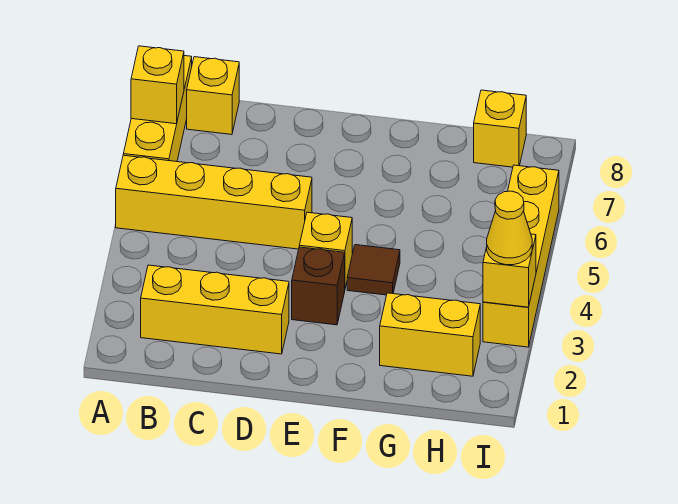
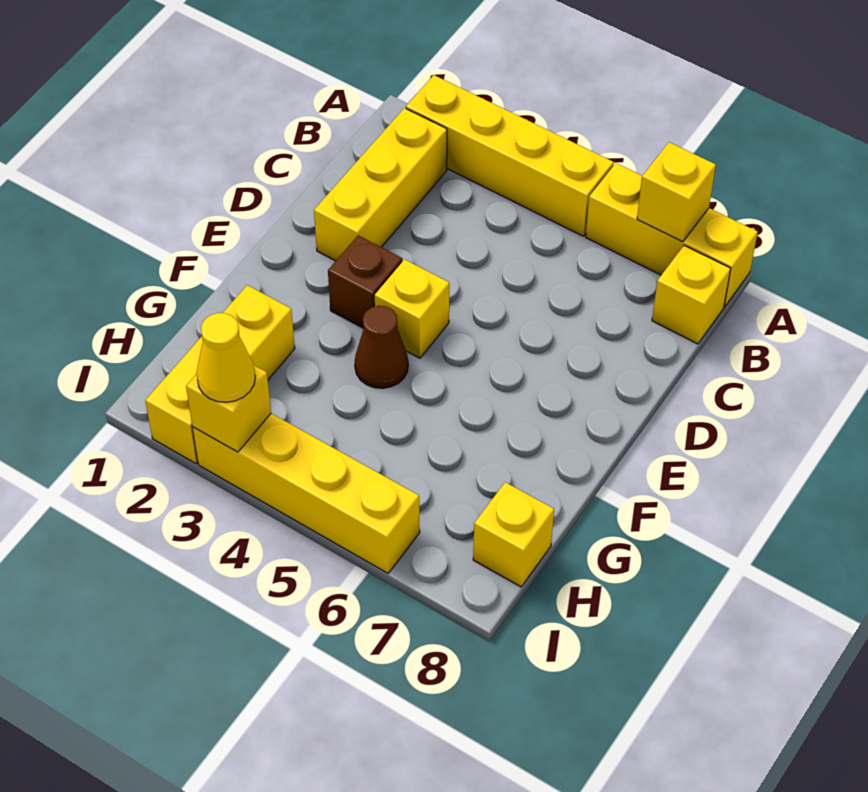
yellow 1x4 brick [116,155,312,249] -> yellow 1x4 brick turned to [406,75,614,236]
brown 1x1 tile [347,245,400,295] -> brown 1x1 cone [355,306,408,388]
yellow 1x2 brick [380,293,480,376] -> yellow 1x3 brick [145,285,295,464]

